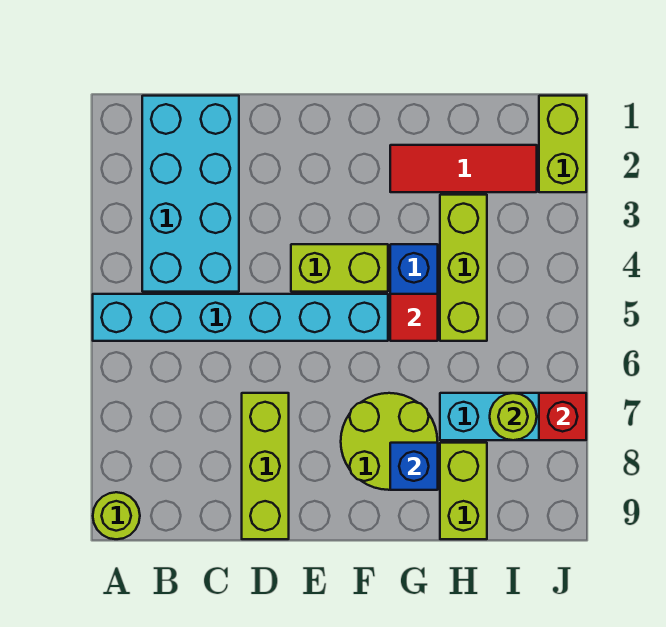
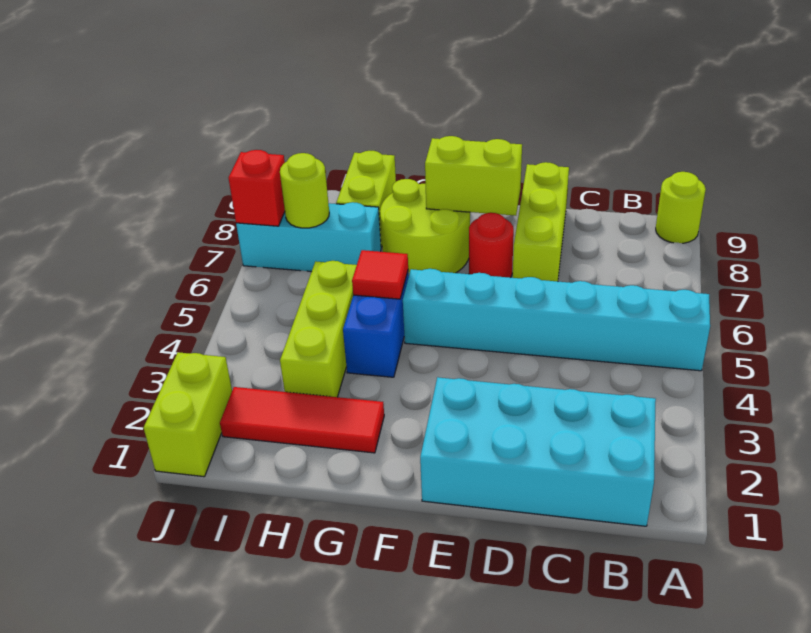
cyan 2x4 brick [142,96,239,292] -> cyan 2x4 brick turned to [420,377,656,526]
lime 1x2 brick [291,244,388,292] -> lime 1x2 brick moved to [425,136,522,216]
none -> red 1x1 round brick [469,213,514,278]
blue 1x1 brick [390,443,438,490] -> none

